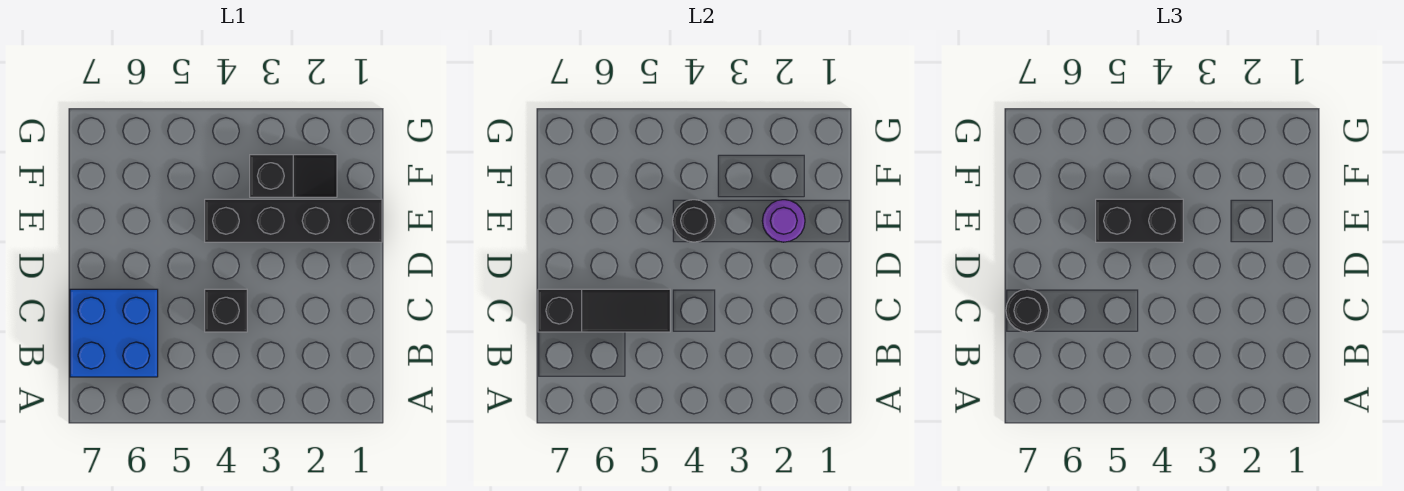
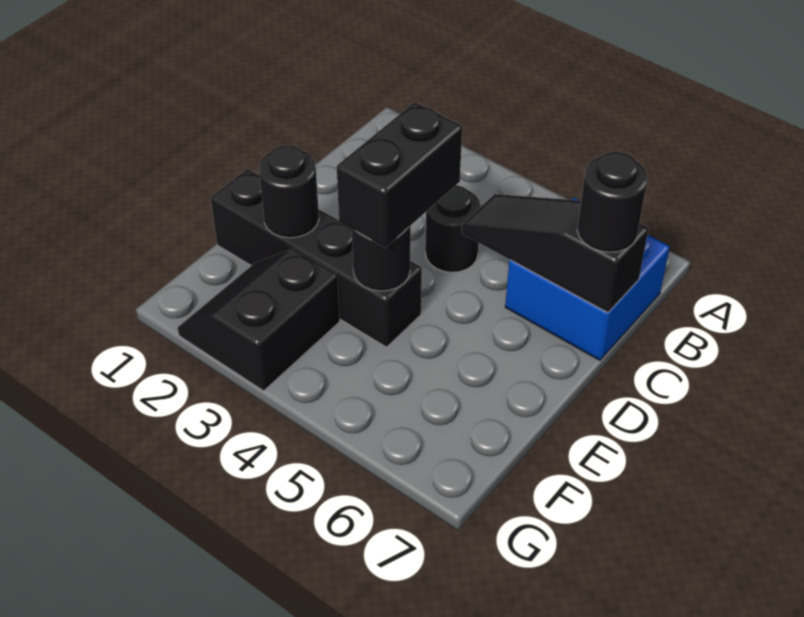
black 1x1 brick [205,289,247,332] -> black 1x1 round brick [425,185,481,272]
purple 1x1 round brick [762,200,805,242] -> black 1x1 round brick [259,145,319,238]
black 1x2 brick [1096,199,1183,242] -> black 1x2 brick turned to [337,102,462,248]
black 1x2 slope [250,155,337,197] -> black 2x2 slope [177,249,340,391]

